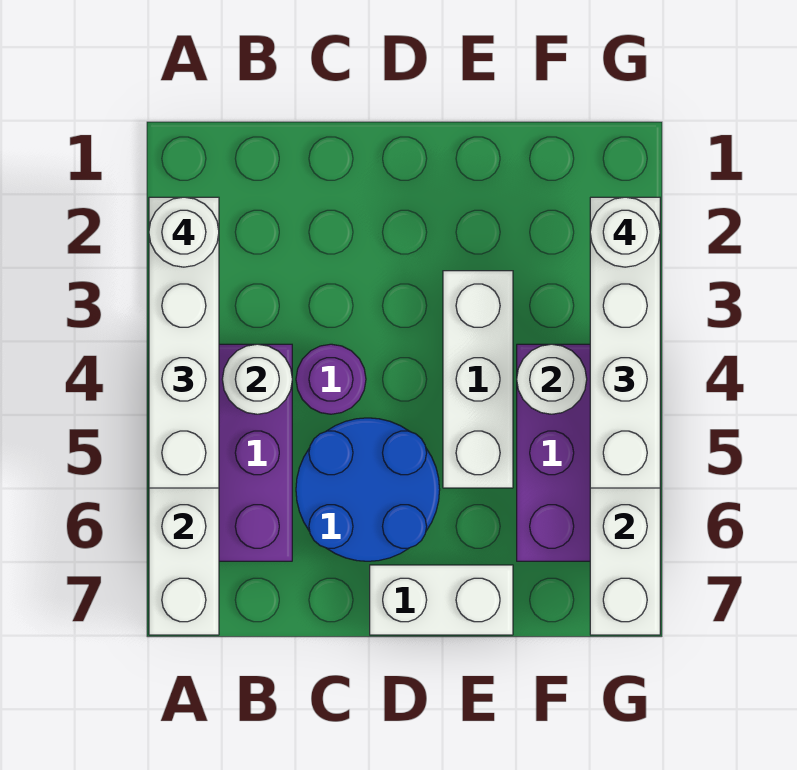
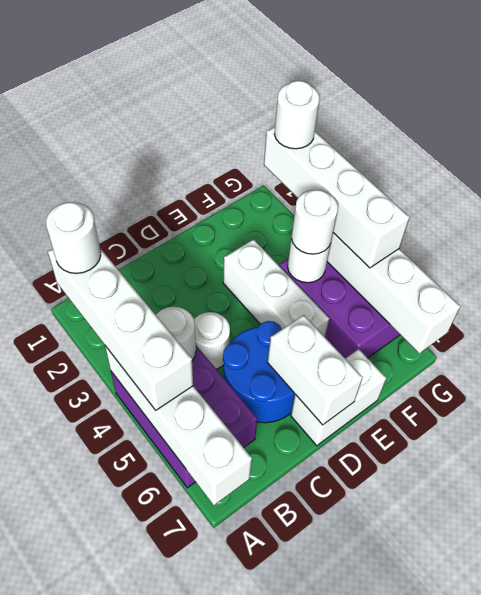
purple 1x1 round brick [296,344,366,414] -> white 1x1 round brick [194,312,230,369]
none -> white 1x2 brick [268,315,363,425]
none -> white 1x1 round brick [291,190,338,254]

